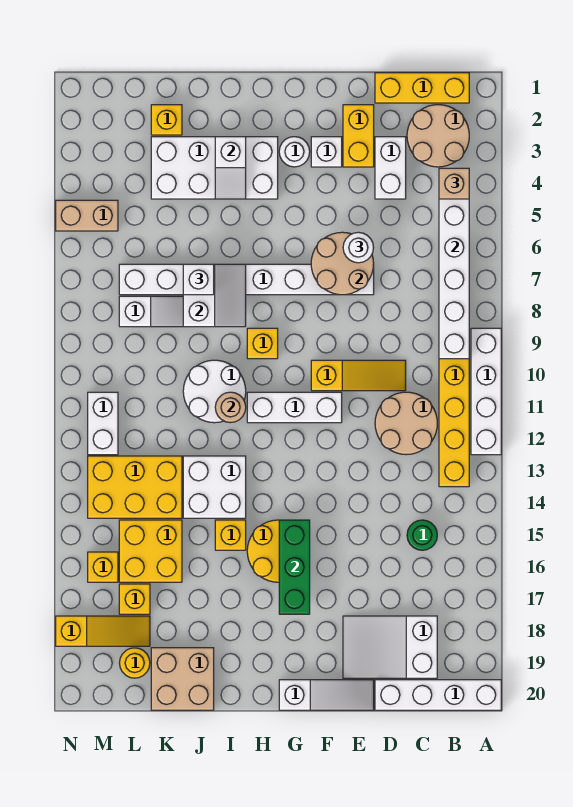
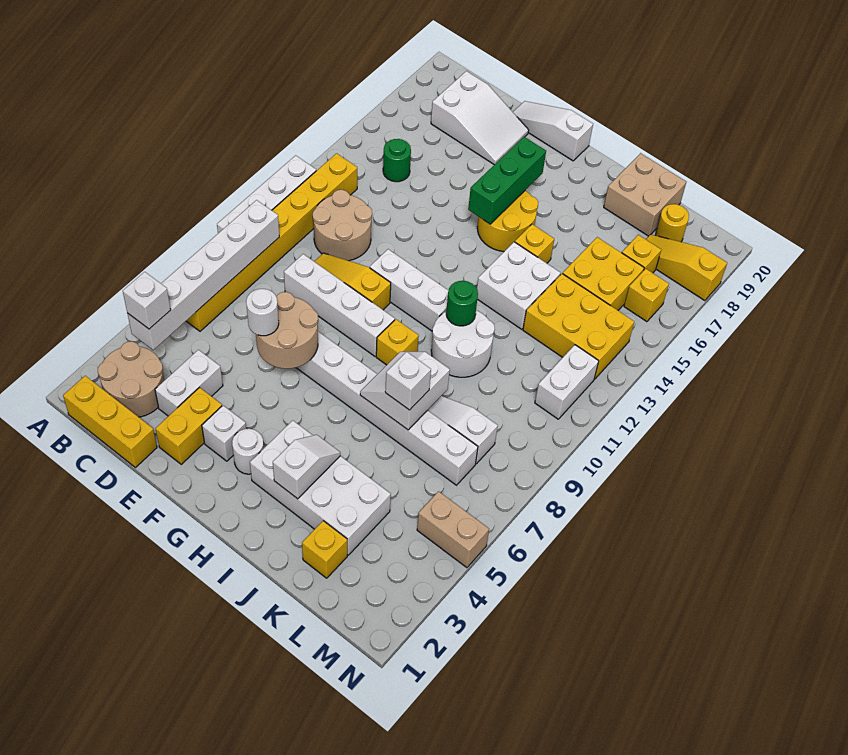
white 1x4 brick [375,680,501,710] -> white 1x4 brick moved to [284,254,395,356]
tan 1x1 brick [439,168,469,199] -> white 1x1 brick [123,272,171,329]
tan 1x1 round brick [215,392,246,423] -> green 1x1 round brick [446,281,478,326]

